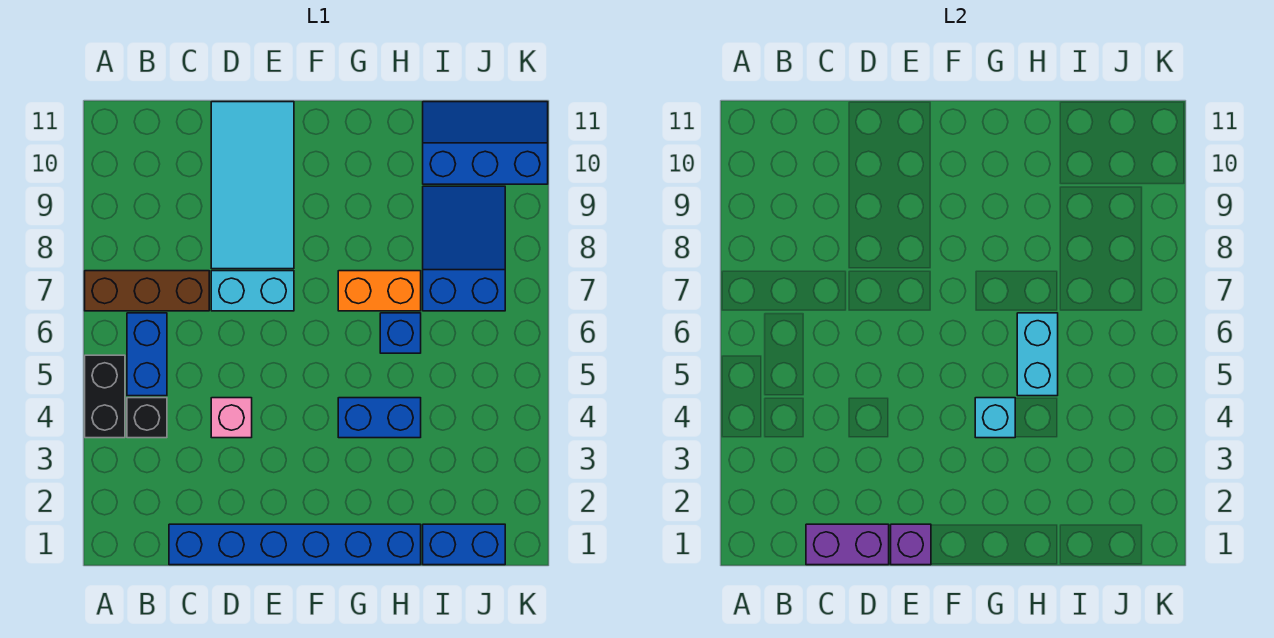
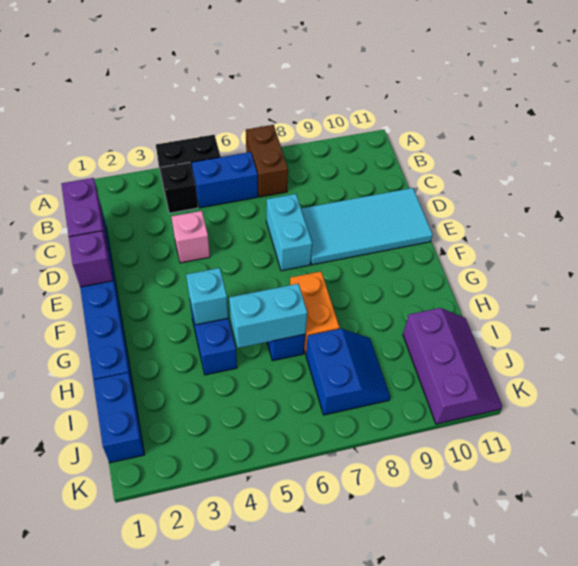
brown 1x3 brick [85,271,209,311] -> brown 1x2 brick [246,125,288,197]
blue 2x3 slope [423,186,505,311] -> blue 2x2 slope [306,329,390,415]
blue 2x3 slope [423,102,548,184] -> purple 2x3 slope [403,308,502,424]

